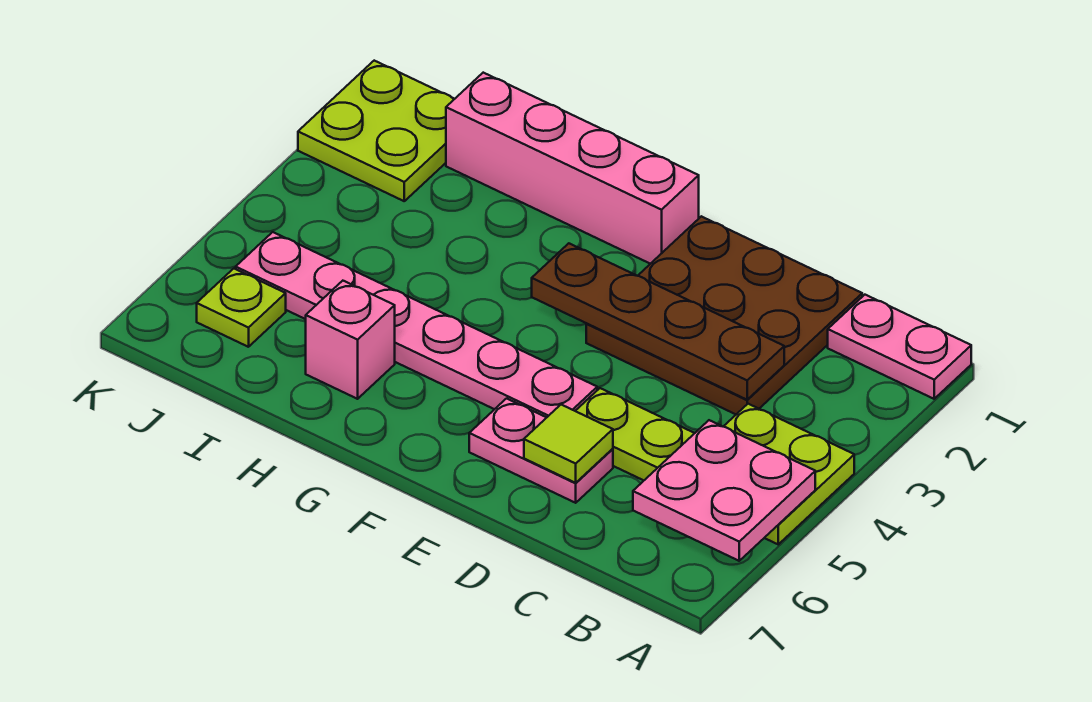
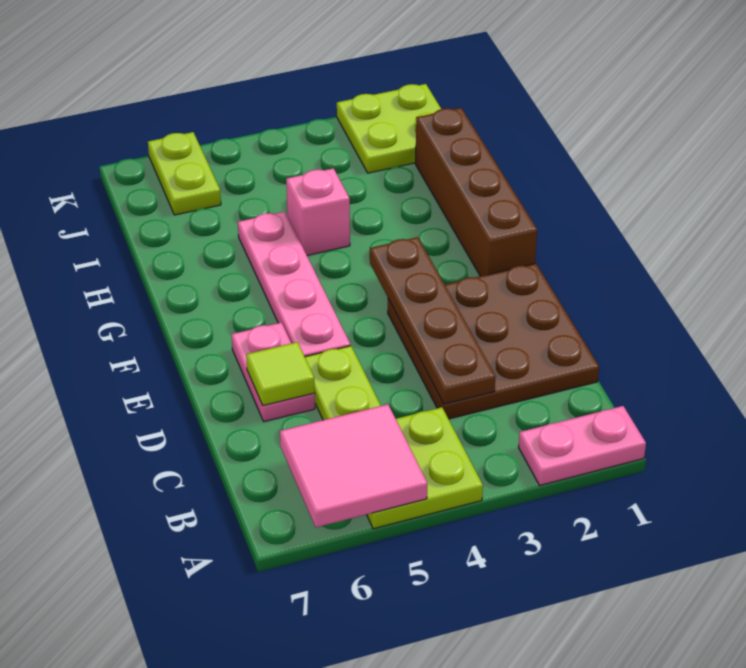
pink 1x2 plate [828,295,971,399] -> pink 1x2 plate turned to [519,406,646,486]
pink 2x2 plate [633,420,815,561] -> pink 2x2 tile [280,404,427,527]
pink 1x6 plate [236,232,597,418] -> pink 1x4 plate [238,211,350,357]
pink 1x4 brick [446,73,699,264] -> brown 1x4 brick [415,108,537,276]
pink 1x1 brick [306,281,395,399] -> pink 1x1 brick moved to [286,168,350,256]
lime 1x1 plate [197,269,286,347] -> lime 1x2 plate [148,132,221,215]

